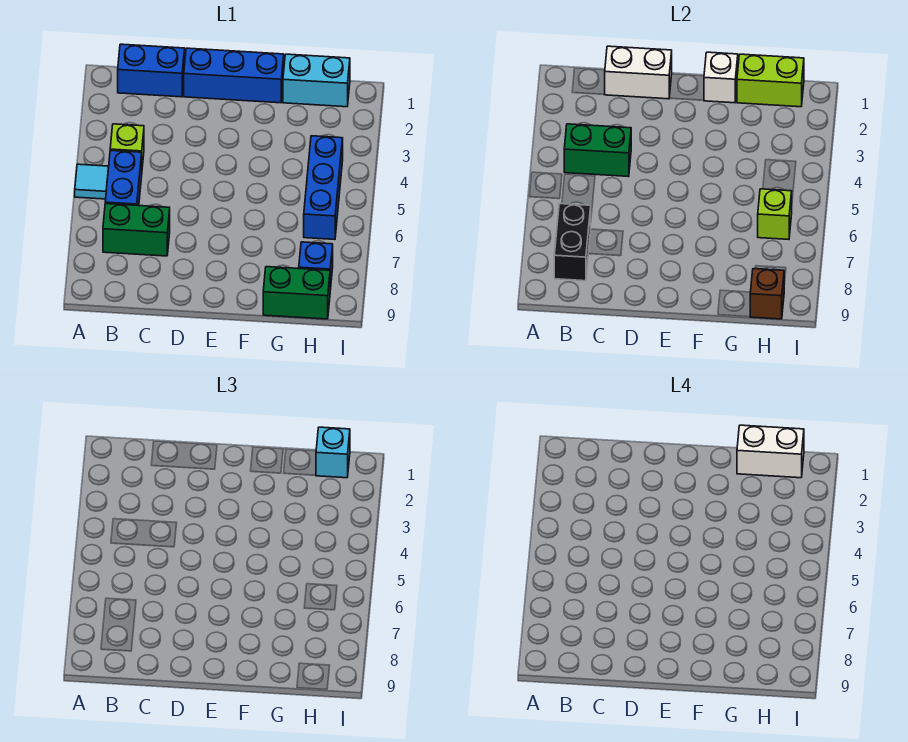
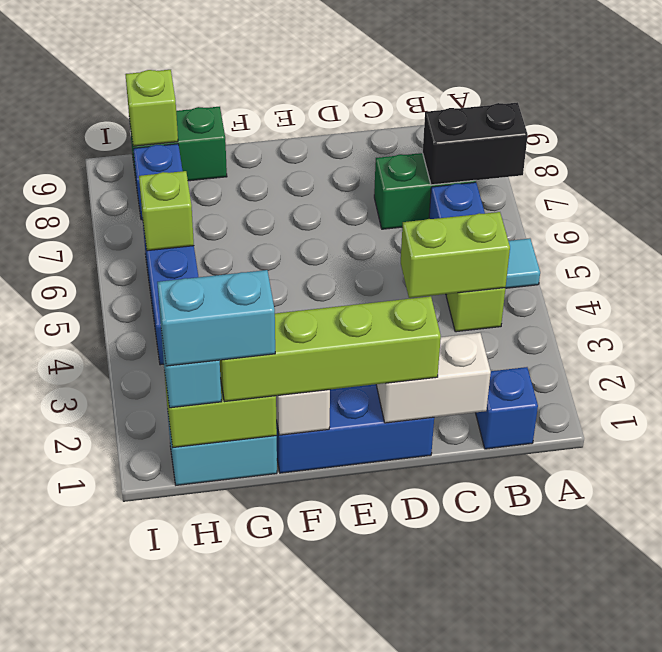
blue 1x2 brick [118,44,185,97] -> blue 1x1 brick [476,367,538,449]
green 1x2 brick [564,124,631,177] -> lime 1x2 brick [401,212,510,298]
black 1x2 brick [554,204,591,281] -> black 1x2 brick turned to [423,102,528,185]
none -> lime 1x4 brick [220,296,441,402]
white 1x2 brick [737,425,804,478] -> cyan 1x2 brick [157,270,275,366]
brown 1x1 brick [750,269,784,319] -> lime 1x1 brick [125,70,178,146]

